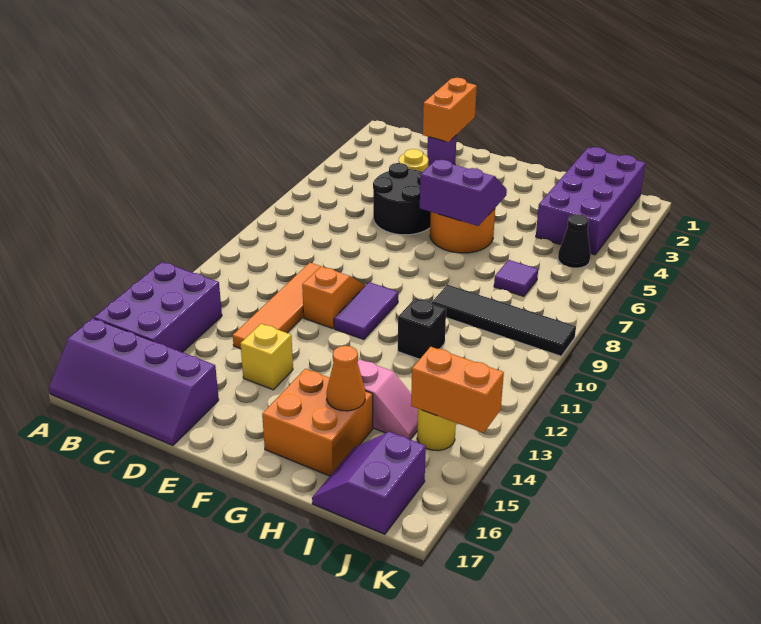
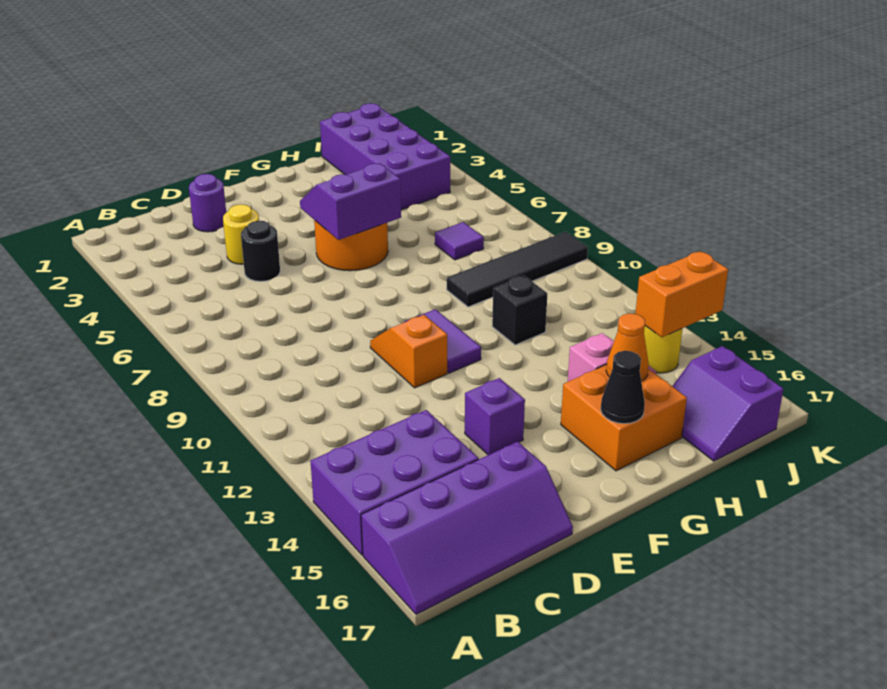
purple 2x3 brick [94,262,222,352] -> purple 2x3 brick turned to [310,410,479,555]
orange 1x2 brick [423,78,477,142] -> none
black 2x2 round brick [373,163,431,235] -> black 1x1 round brick [241,221,280,281]
orange 1x4 tile [233,263,321,349] -> none
yellow 1x1 brick [240,324,293,390] -> purple 1x1 brick [465,378,525,455]
black 1x1 cone [558,214,591,268] -> black 1x1 cone moved to [601,351,645,424]

